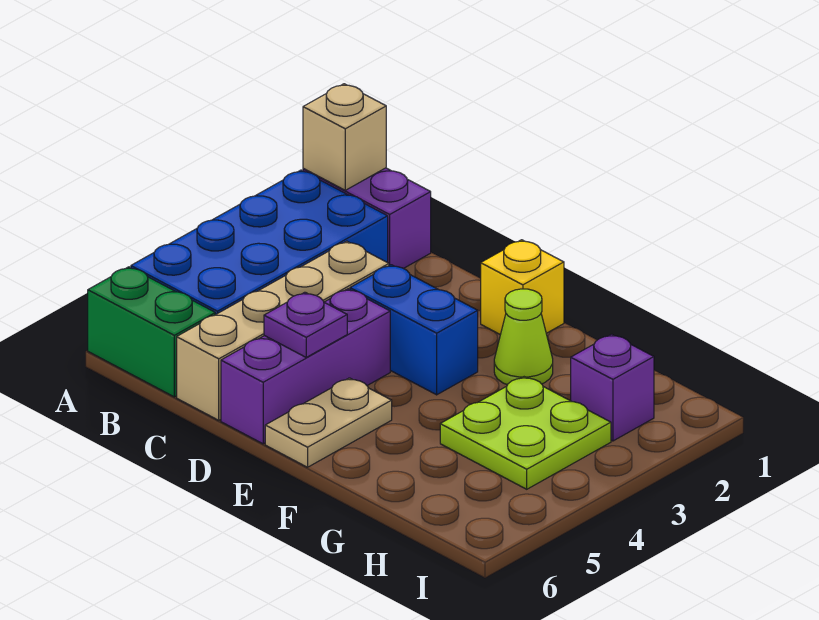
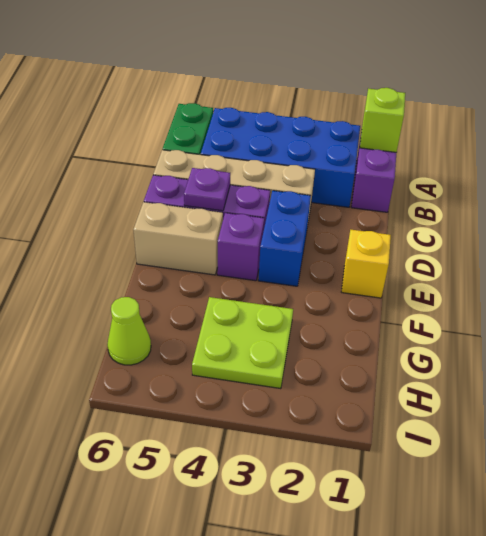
tan 1x1 brick [303,84,386,190] -> lime 1x1 brick [360,88,405,152]
tan 1x2 plate [265,378,392,467] -> tan 1x2 brick [133,202,223,275]
lime 1x1 cone [494,289,553,385] -> lime 1x1 cone moved to [107,297,151,365]
purple 1x1 brick [571,334,654,441] -> purple 1x1 brick moved to [217,213,264,281]

